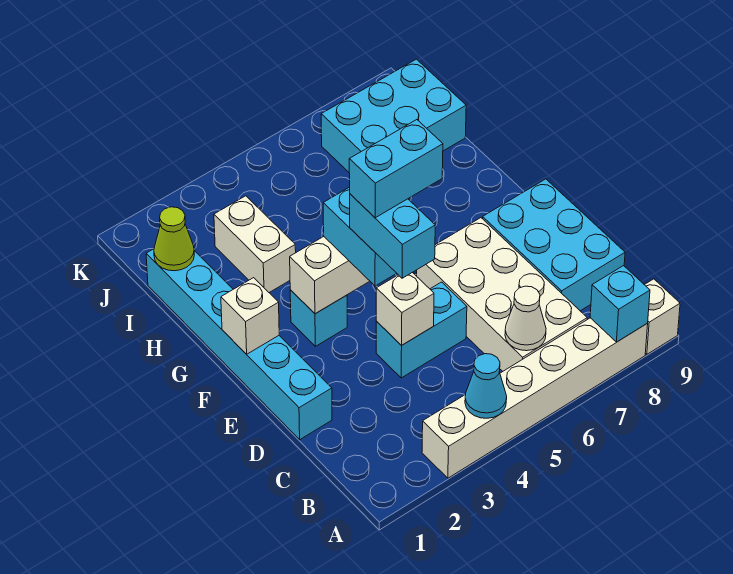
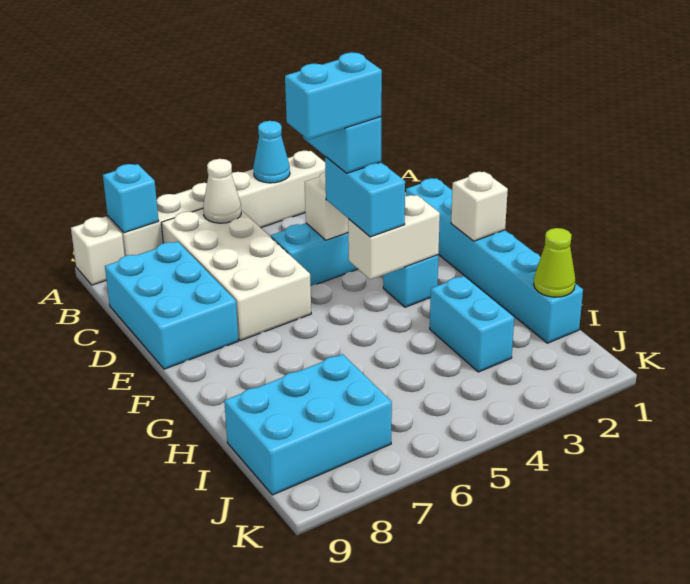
white 1x2 brick [214,196,296,292] -> cyan 1x2 brick [430,276,514,372]

